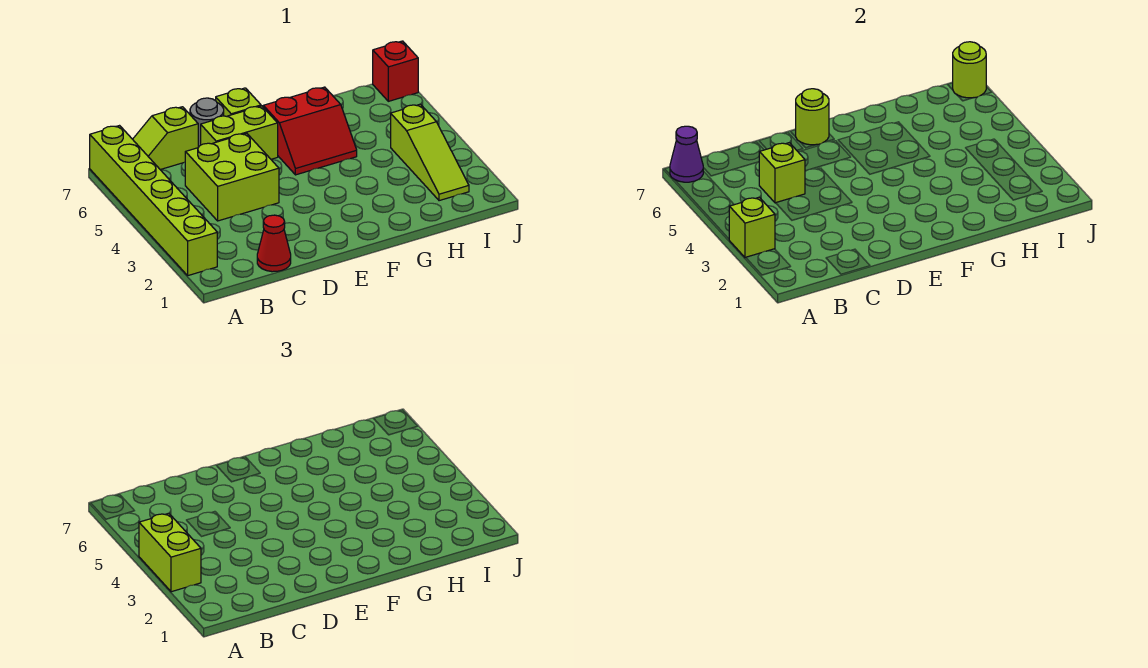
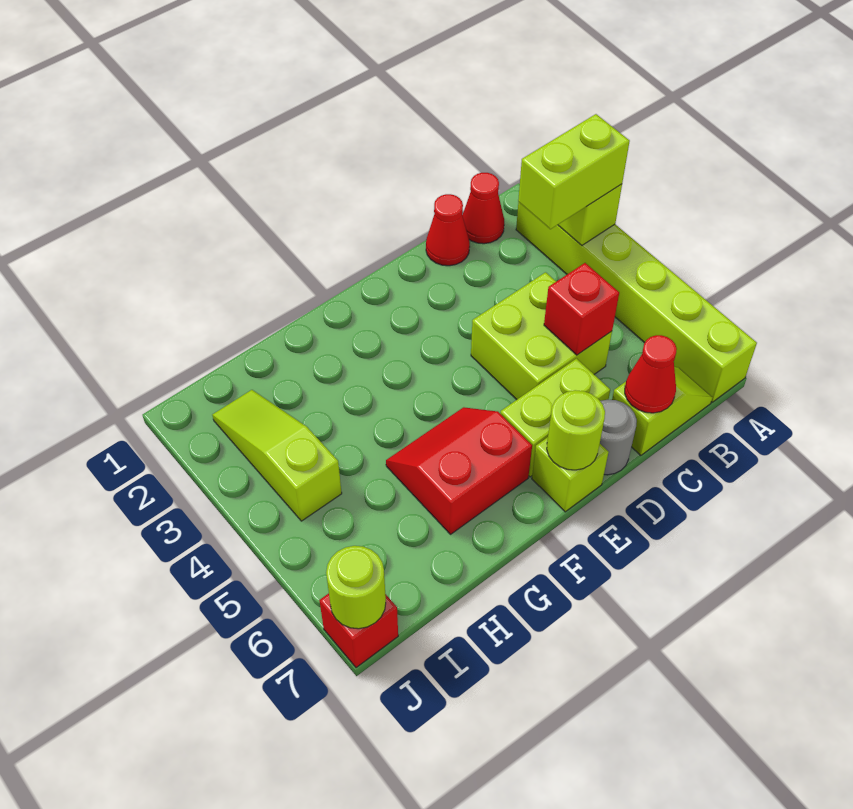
lime 1x2 brick [139,513,201,592] -> lime 1x2 brick turned to [518,114,630,229]
purple 1x1 cone [670,126,703,182] -> none
none -> red 1x1 cone [462,173,504,244]
lime 1x1 brick [759,143,805,203] -> red 1x1 brick [544,263,619,355]
none -> red 1x1 cone [625,335,677,413]

